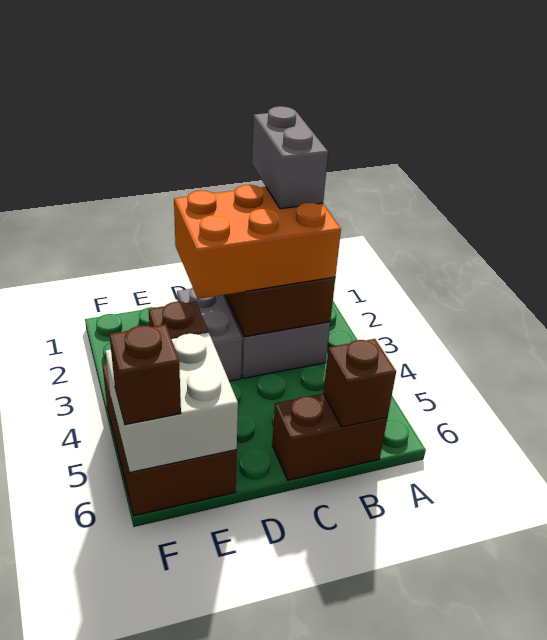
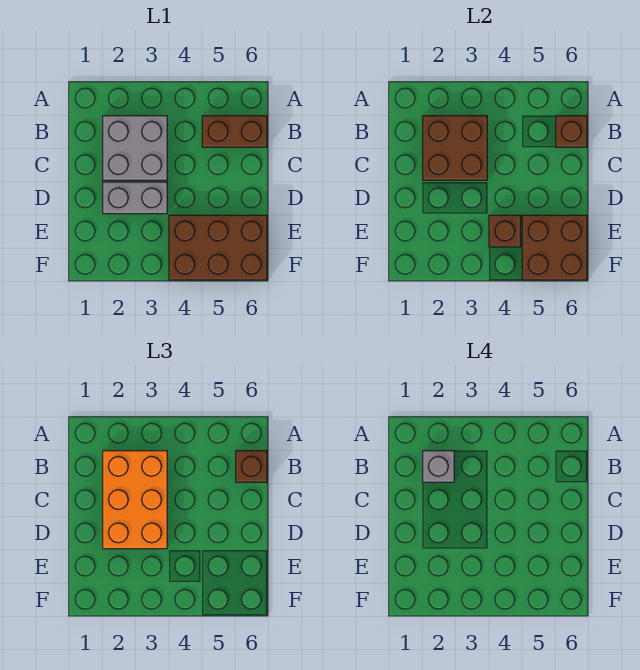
grey 1x2 brick [252,106,328,209] -> grey 1x1 brick [423,451,454,482]
brown 1x2 brick [272,394,387,480] -> brown 1x2 brick turned to [202,116,267,147]
white 2x2 brick [106,333,238,473] -> brown 2x2 brick [522,215,587,280]
brown 1x1 brick [109,325,181,425] -> brown 1x1 brick moved to [236,451,267,482]

